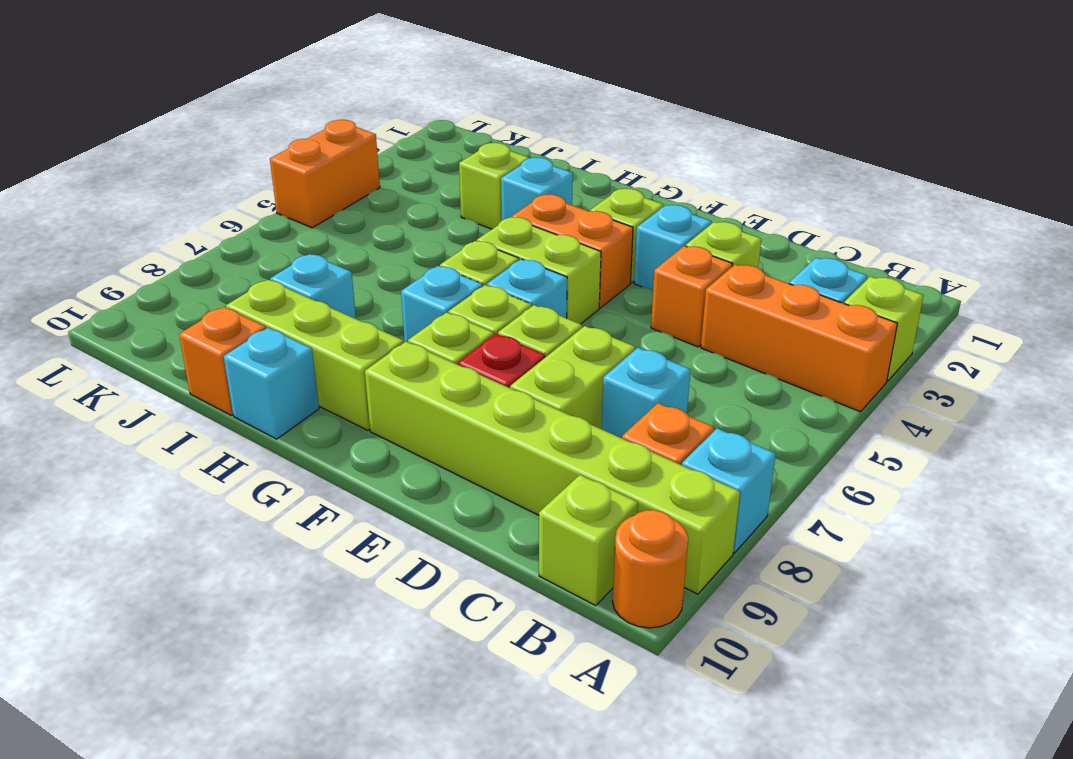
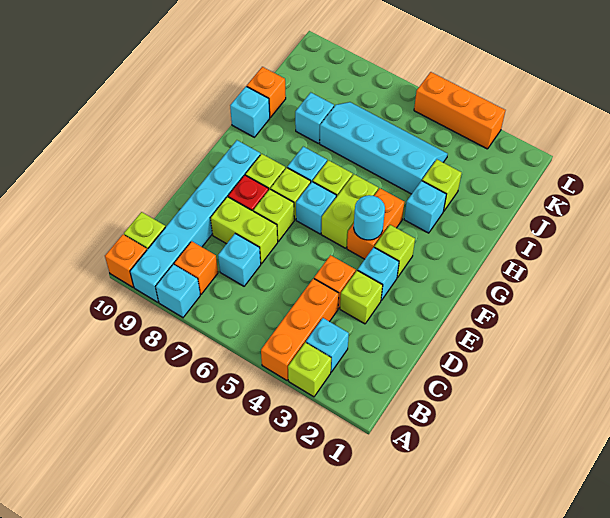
lime 1x6 brick [365,342,740,594] -> cyan 1x6 brick [130,140,260,302]
orange 1x1 round brick [612,510,688,628] -> orange 1x1 brick [105,235,147,287]
none -> cyan 1x1 round brick [354,195,385,240]
lime 1x3 brick [226,280,404,430] -> none
none -> cyan 2x4 slope [320,102,448,194]
orange 1x2 brick [270,120,380,228] -> orange 1x3 brick [414,72,505,149]

